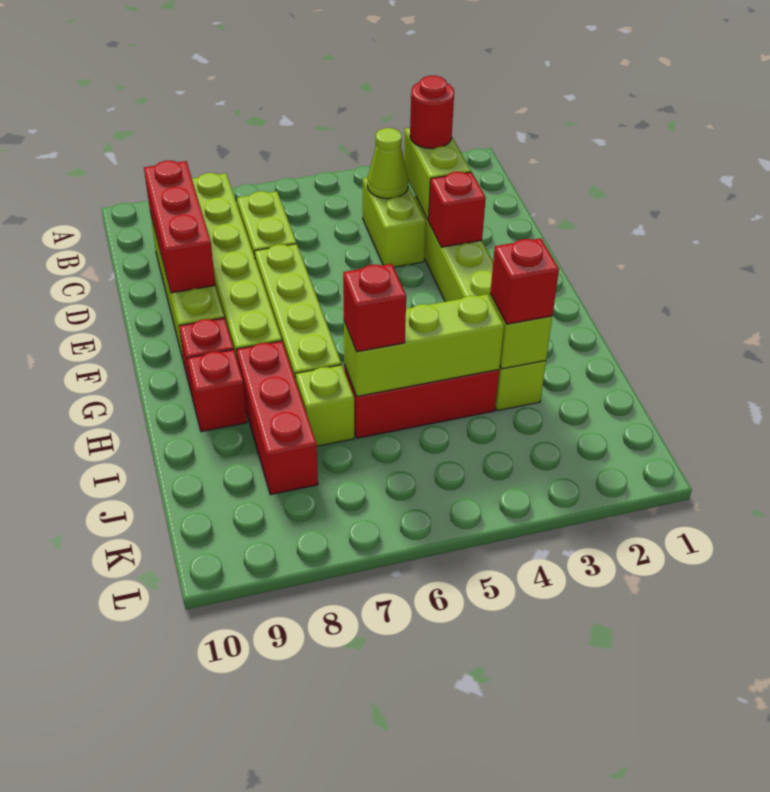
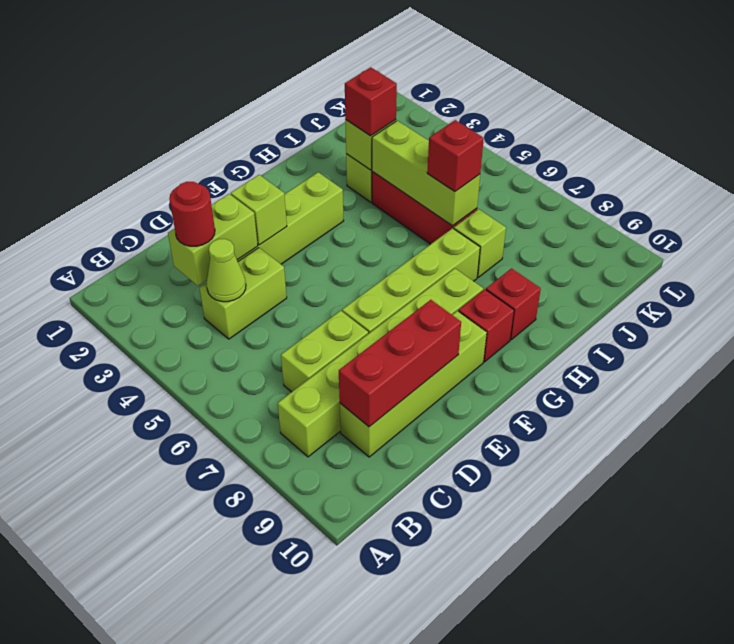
red 1x1 brick [429,172,486,247] -> lime 1x1 brick [231,175,287,245]
red 1x3 brick [236,341,318,495] -> none

